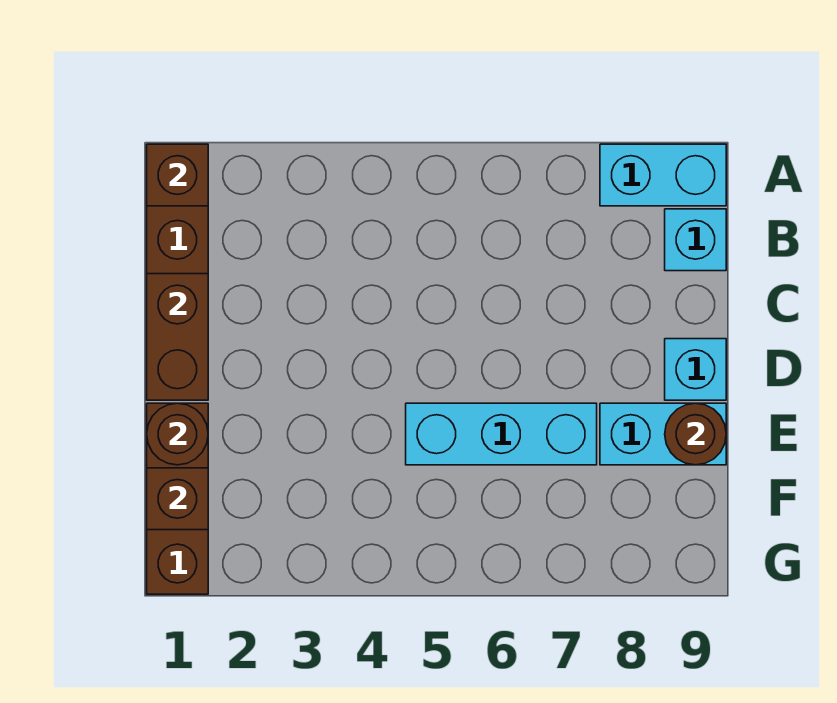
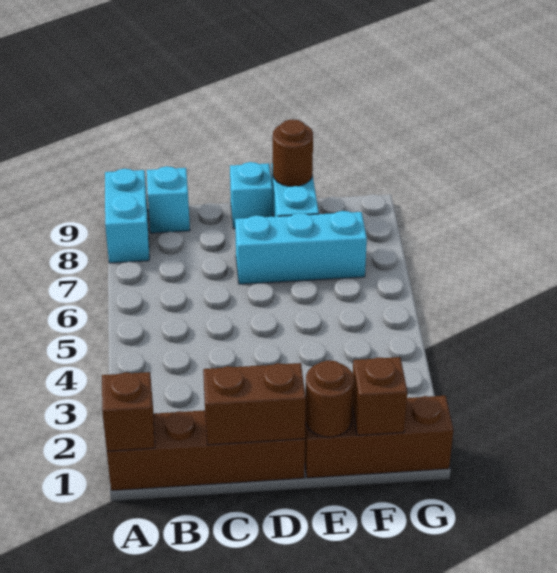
cyan 1x3 brick [406,403,597,465] -> cyan 1x3 brick turned to [235,211,367,284]

